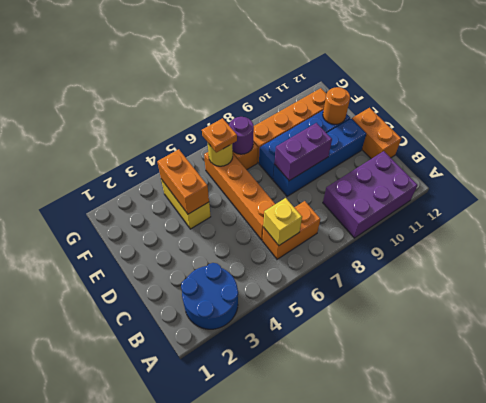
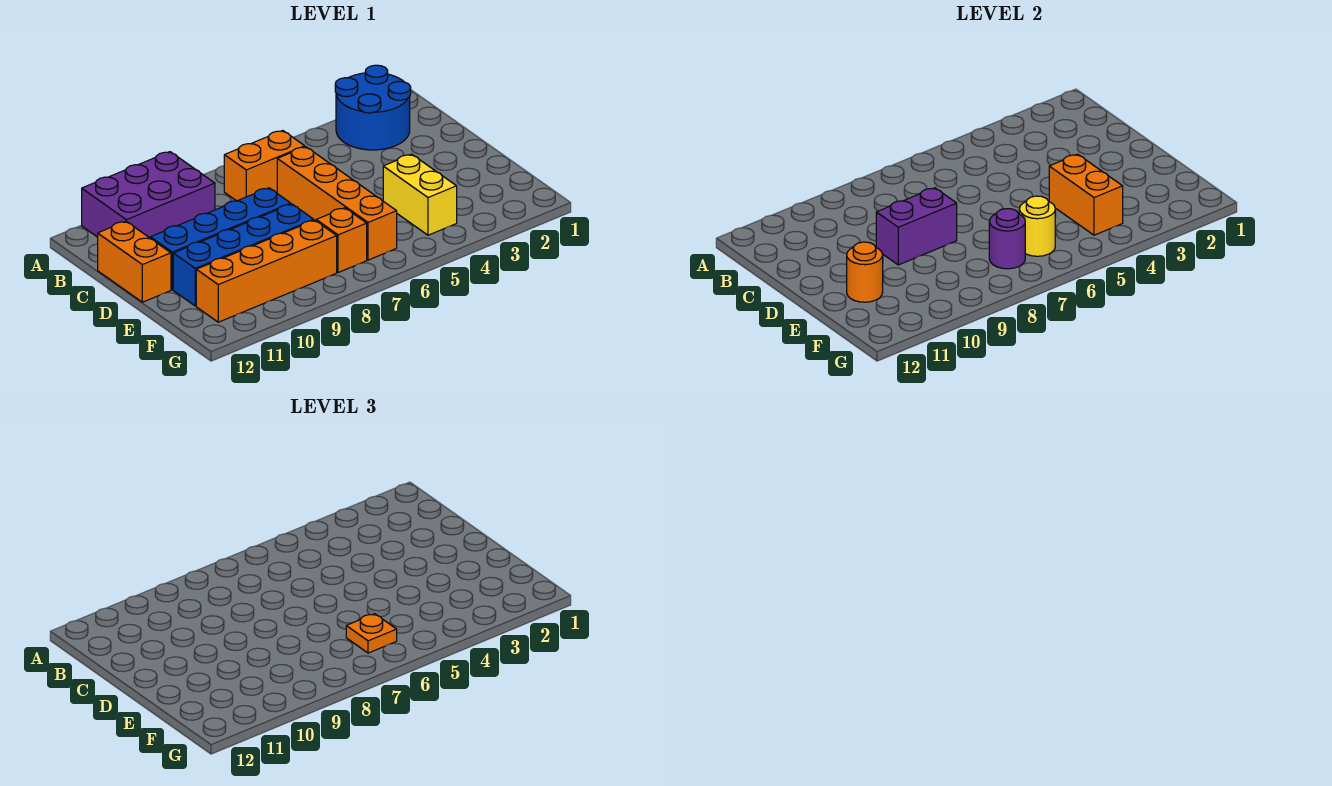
yellow 1x1 brick [263,198,302,245] -> none

